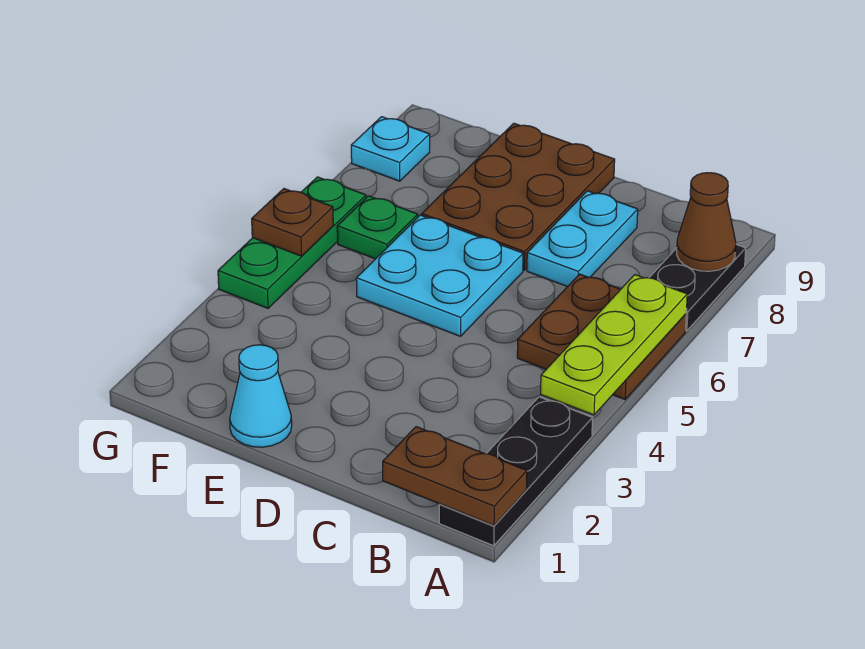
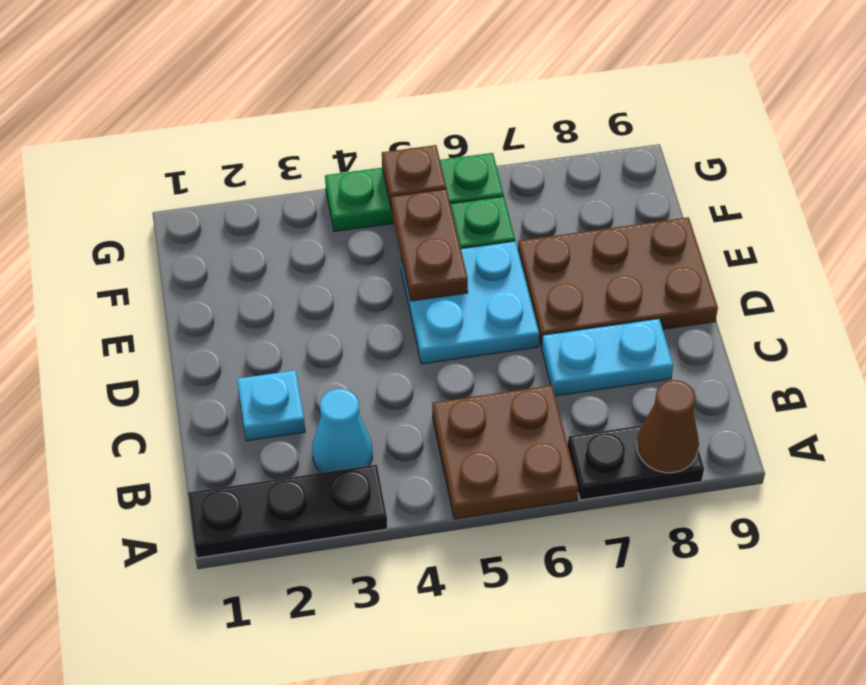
brown 1x2 plate [383,427,527,526] -> brown 1x2 plate moved to [391,189,468,301]
lime 1x3 plate [541,275,687,415] -> none
cyan 1x1 cone [230,345,292,447] -> cyan 1x1 cone moved to [312,389,372,473]
cyan 1x1 plate [351,117,430,181] -> cyan 1x1 plate moved to [237,370,305,441]

